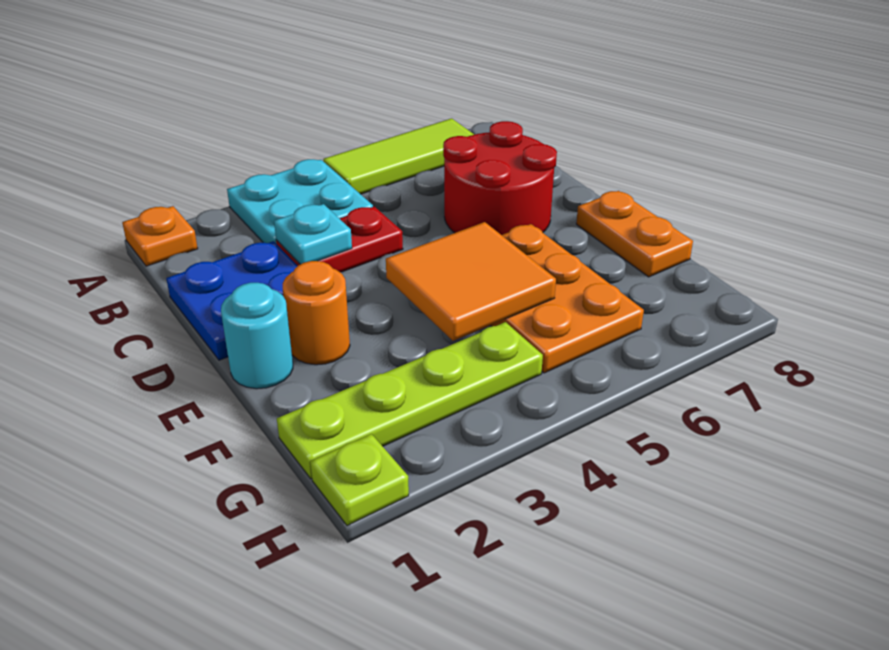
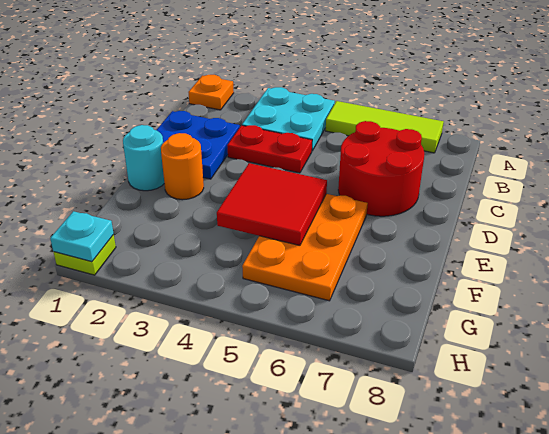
cyan 1x1 plate [274,204,352,264] -> cyan 1x1 plate moved to [50,211,114,262]
orange 2x2 tile [386,222,556,341] -> red 2x2 tile [217,163,327,245]
orange 1x2 plate [576,191,693,277] -> none
lime 1x4 plate [277,322,543,479] -> none

